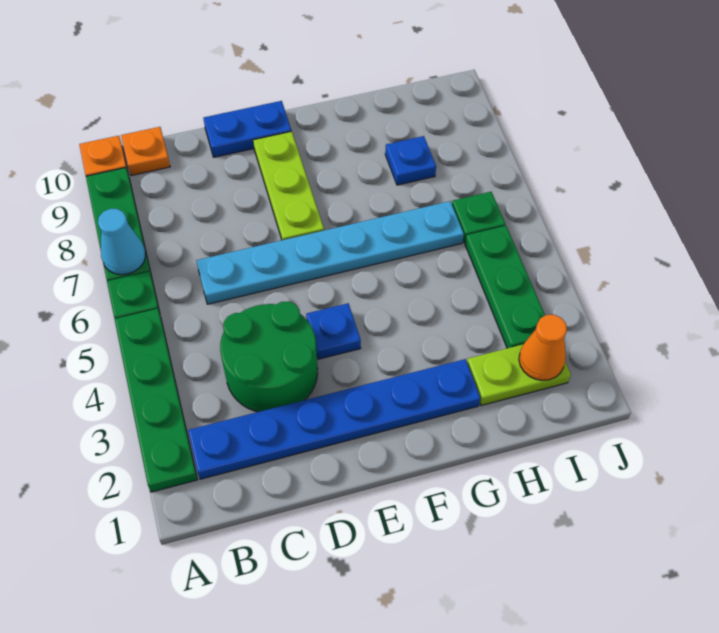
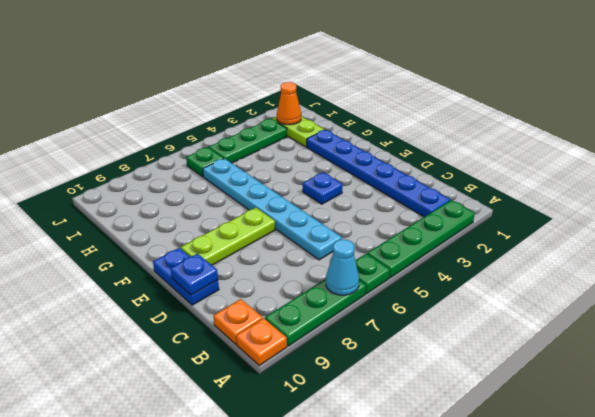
green 2x2 round brick [220,301,318,412] -> none
blue 1x1 plate [385,136,436,185] -> blue 1x1 plate moved to [170,253,218,295]

